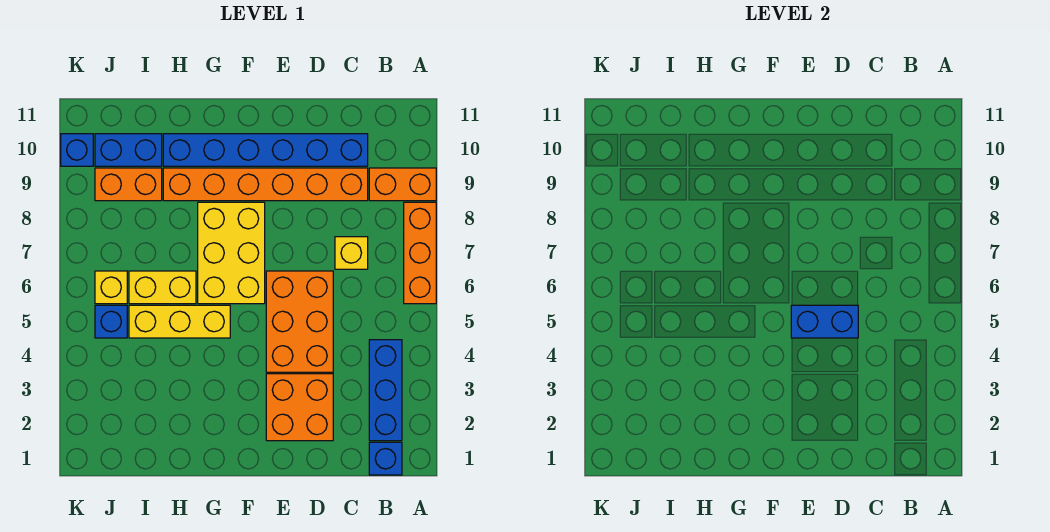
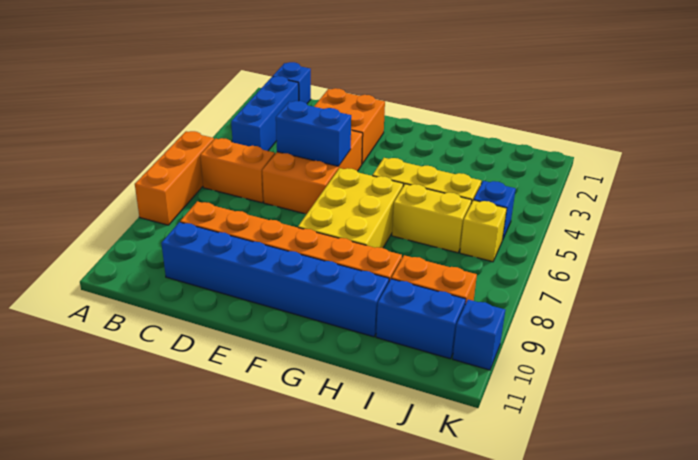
orange 1x2 brick [369,168,436,201] -> orange 1x2 brick moved to [200,138,275,203]
yellow 1x1 brick [335,237,368,269] -> none

